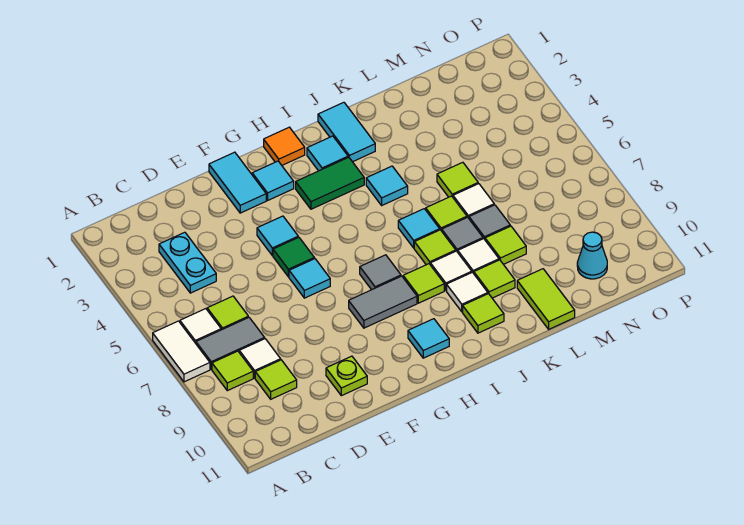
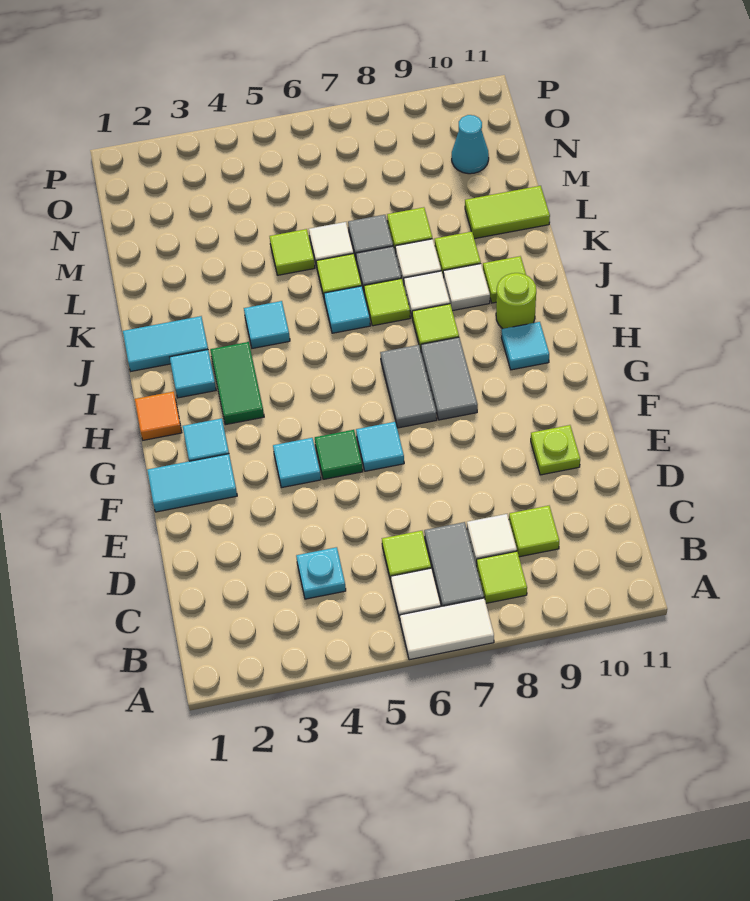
cyan 1x2 plate [159,232,216,293] -> cyan 1x1 plate [296,547,346,599]
grey 1x1 tile [360,255,401,290] -> grey 1x2 tile [380,345,437,428]
none -> lime 1x1 round brick [496,273,536,329]

